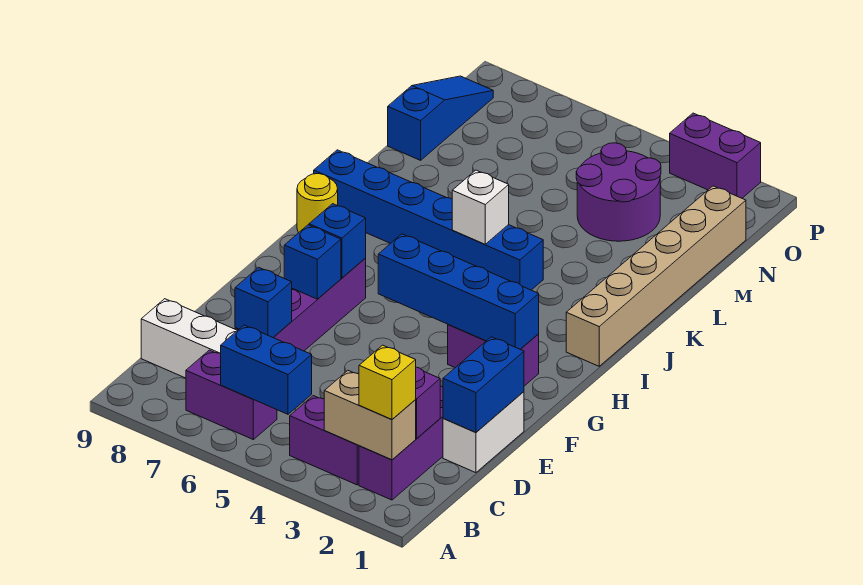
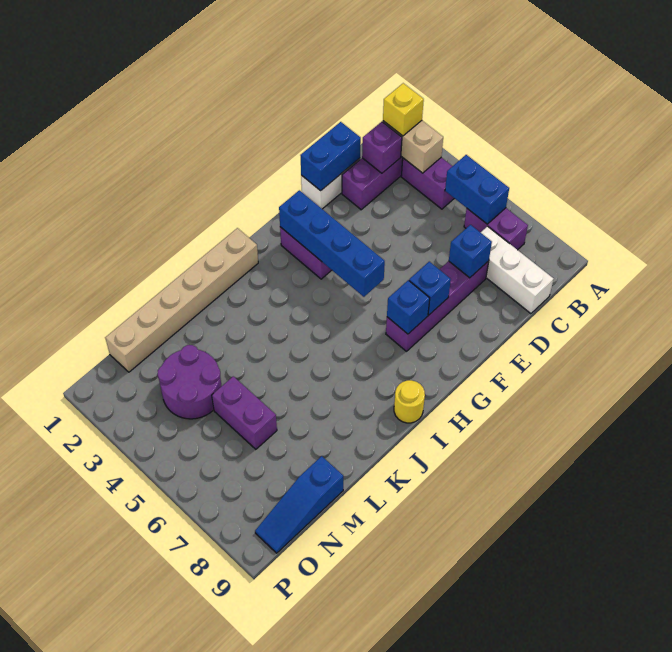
blue 1x6 brick [314,150,543,290] -> none
white 1x1 brick [452,170,509,244] -> none
purple 1x2 brick [670,113,761,198] -> purple 1x2 brick moved to [212,376,277,449]

